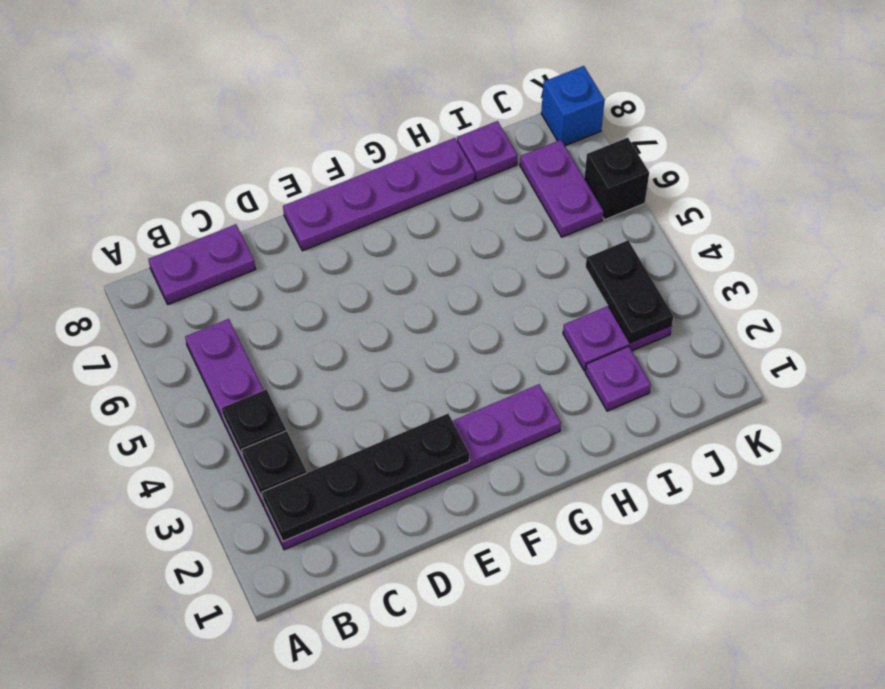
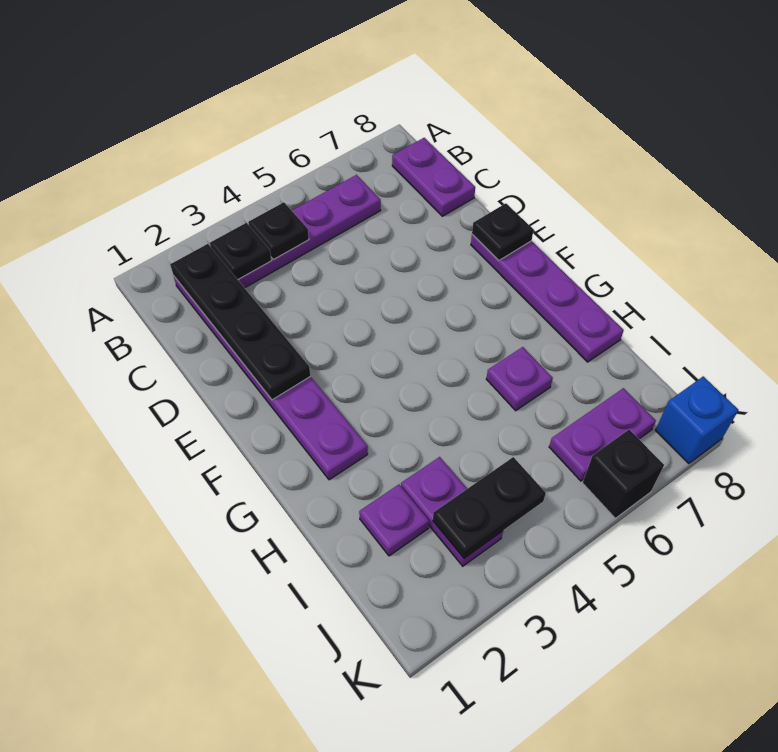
none -> black 1x1 plate [472,203,534,260]
purple 1x1 plate [457,121,518,181] -> purple 1x1 plate moved to [486,347,553,411]

